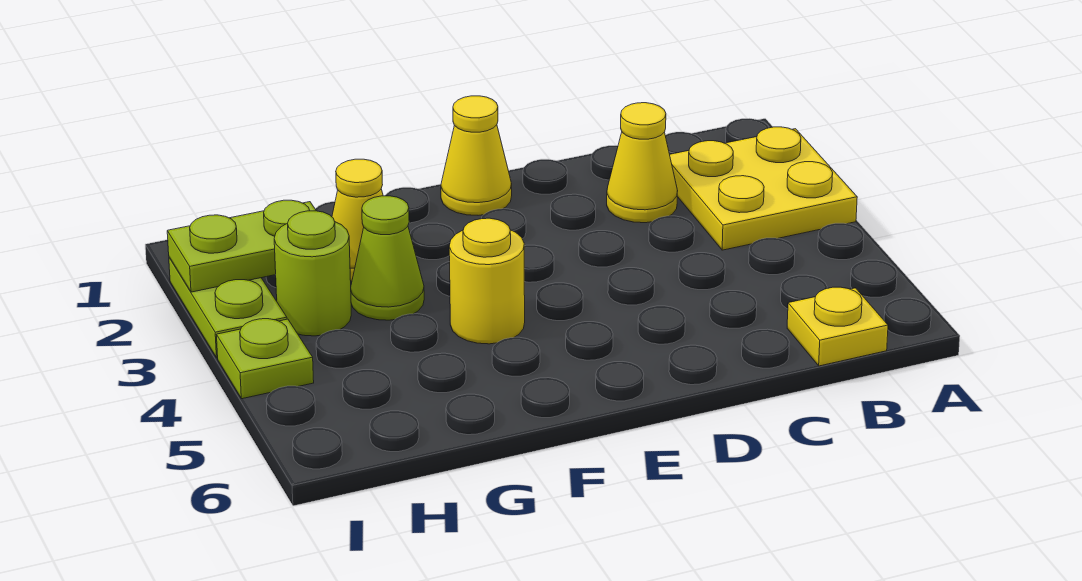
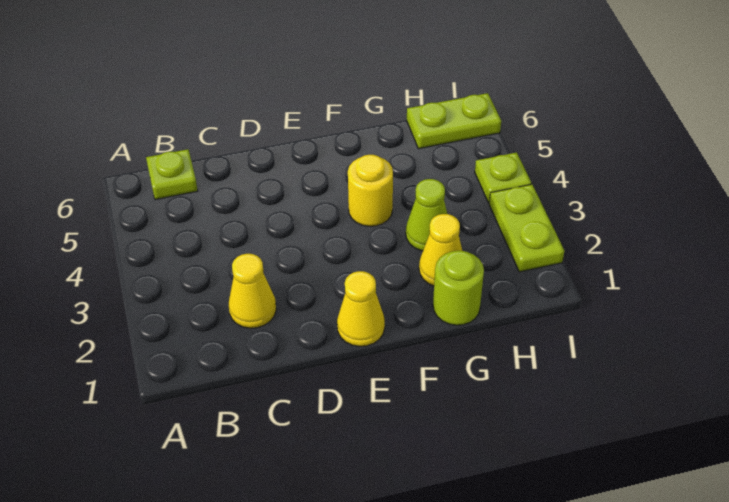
yellow 2x2 plate [670,127,857,250] -> none
yellow 1x1 plate [787,287,888,366] -> lime 1x1 plate [146,149,198,200]
lime 1x2 plate [167,200,316,292] -> lime 1x2 plate moved to [407,93,501,149]
lime 1x1 round brick [274,211,351,336] -> lime 1x1 round brick moved to [433,251,484,325]

